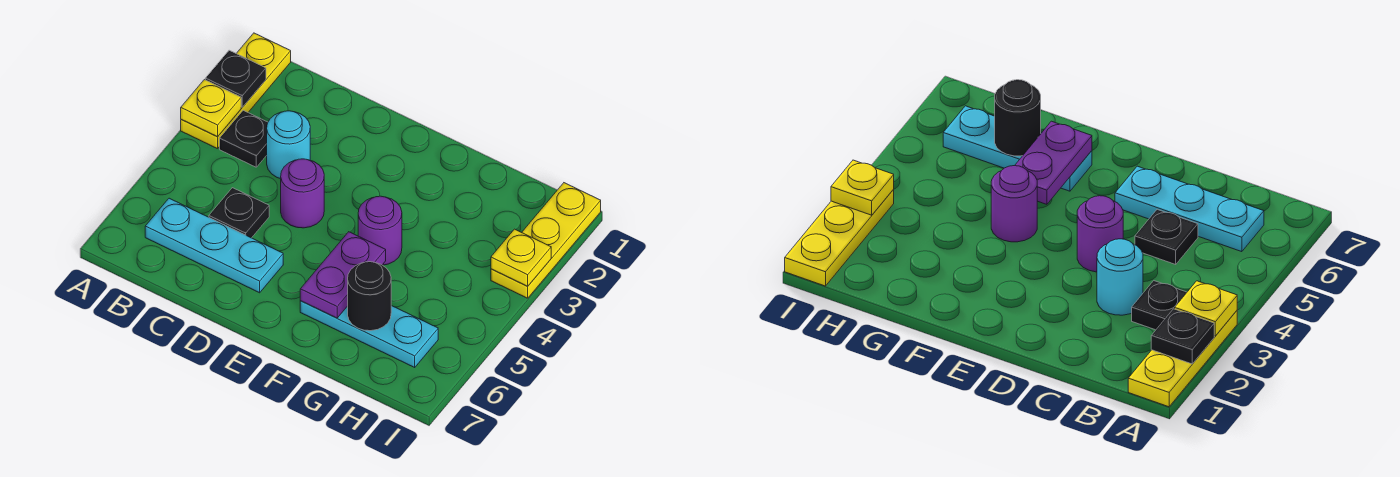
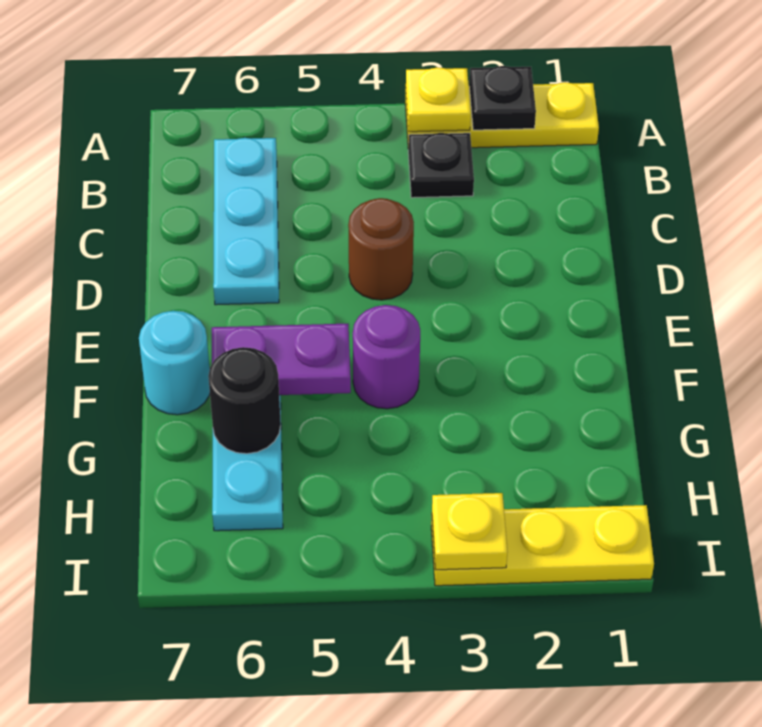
cyan 1x1 round brick [267,111,310,179] -> cyan 1x1 round brick moved to [139,311,210,415]
black 1x1 plate [209,188,269,238] -> none
purple 1x1 round brick [281,159,324,228] -> brown 1x1 round brick [348,198,414,300]

